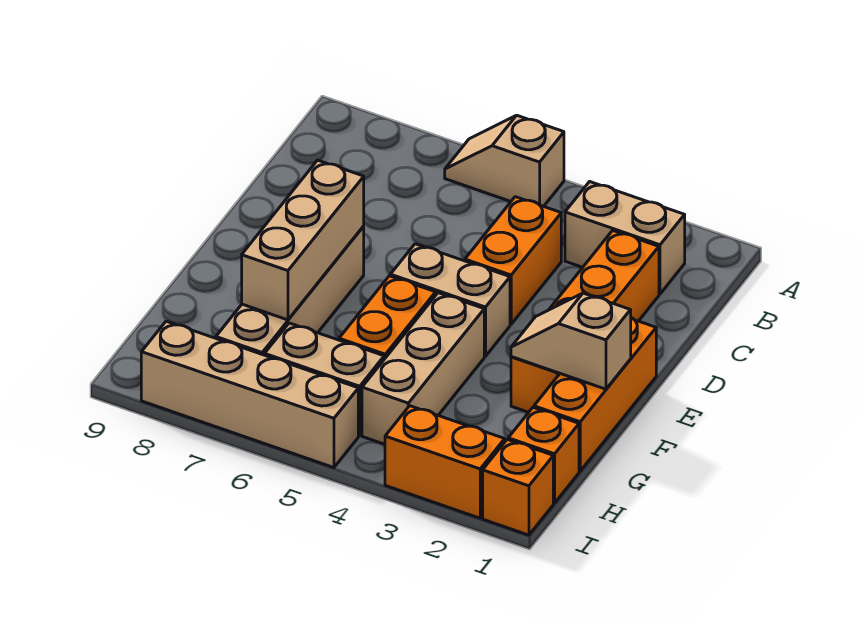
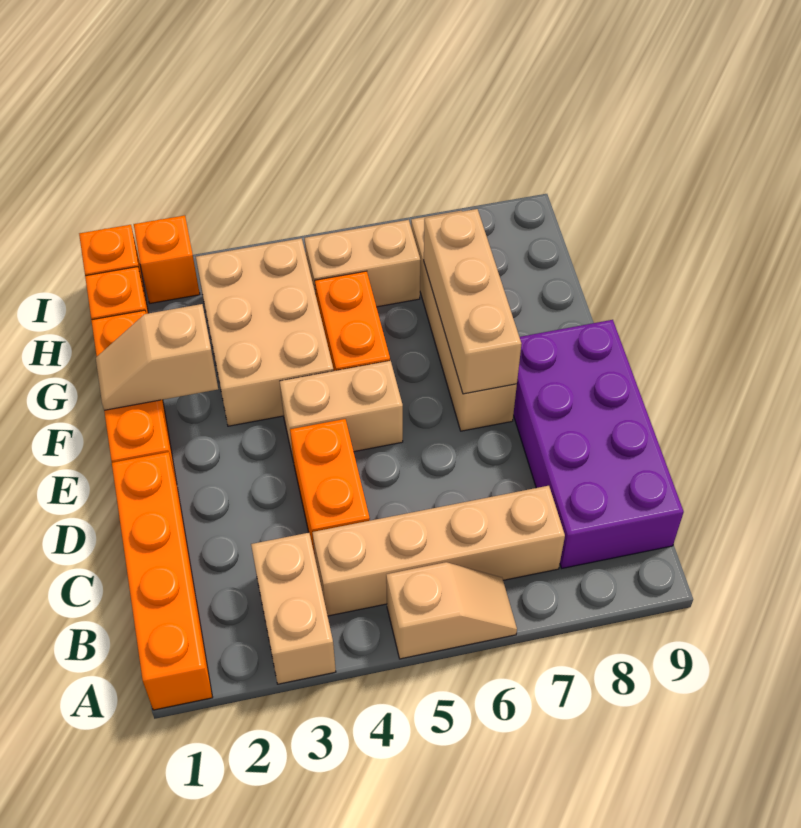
tan 1x2 brick [565,182,685,294] -> tan 1x2 brick turned to [251,533,336,684]
none -> purple 2x4 brick [513,320,684,568]
orange 1x4 brick [511,230,659,412] -> orange 1x4 brick moved to [112,452,213,710]
tan 1x2 slope [511,293,631,389] -> tan 1x2 slope turned to [96,304,218,410]
tan 1x3 brick [362,293,484,444] -> tan 2x3 brick [196,238,334,426]
orange 1x2 brick [385,406,505,518] -> orange 1x1 brick [134,215,200,303]
tan 1x4 brick [141,321,358,468] -> tan 1x4 brick moved to [312,486,565,616]

